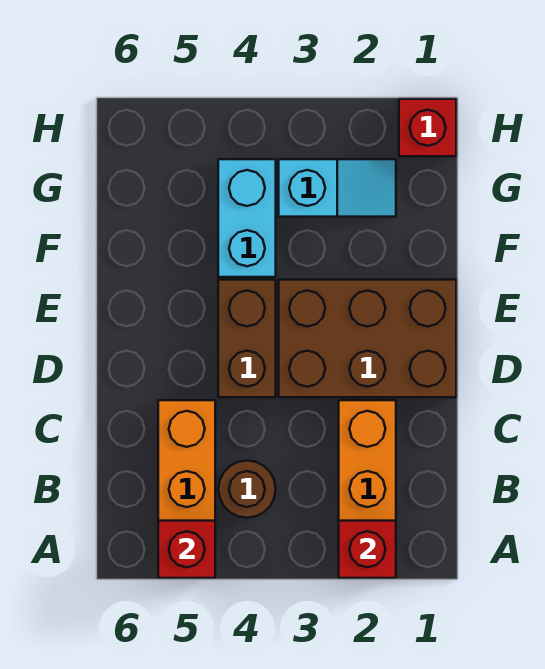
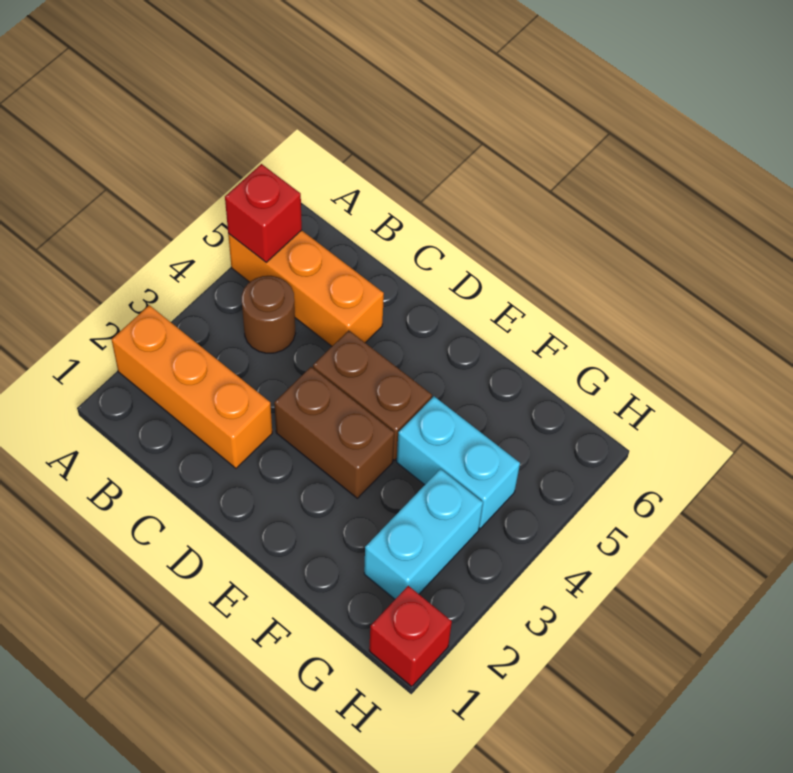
red 1x1 brick [339,521,396,578] -> none
brown 2x3 brick [279,280,456,397] -> brown 1x2 brick [274,367,394,498]
cyan 1x2 slope [279,159,396,217] -> cyan 1x2 brick [364,469,483,599]

